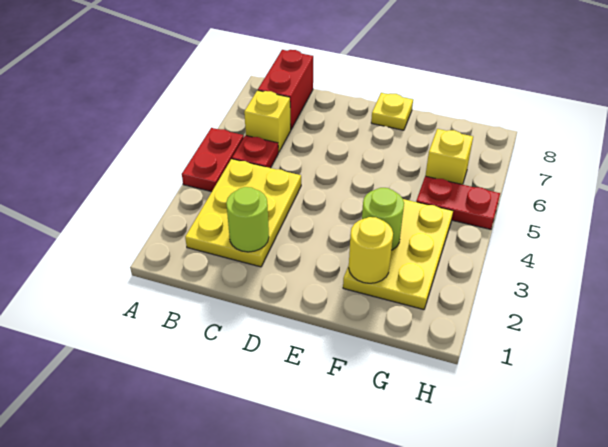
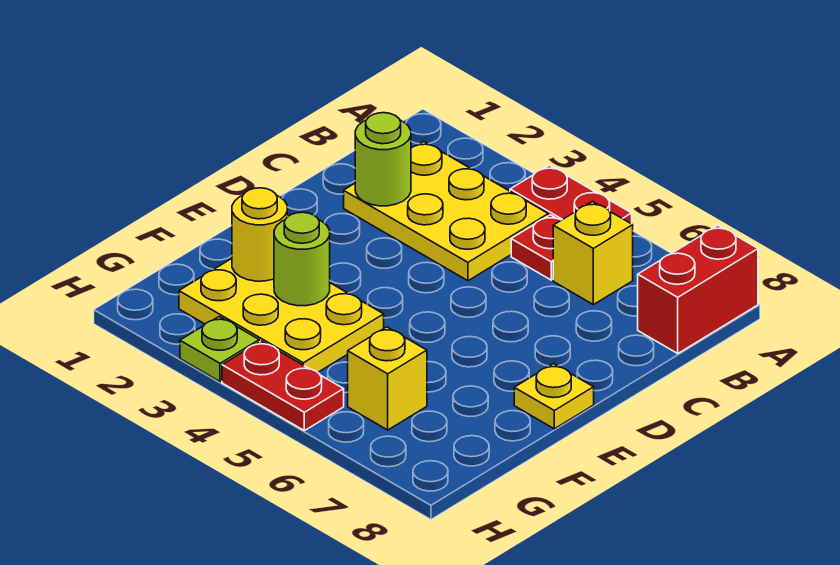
red 1x2 brick [258,50,313,129] -> red 1x2 brick turned to [638,226,758,353]
red 1x2 plate [416,176,500,229] -> red 1x2 plate turned to [222,341,344,431]
none -> lime 1x1 plate [180,317,259,382]

